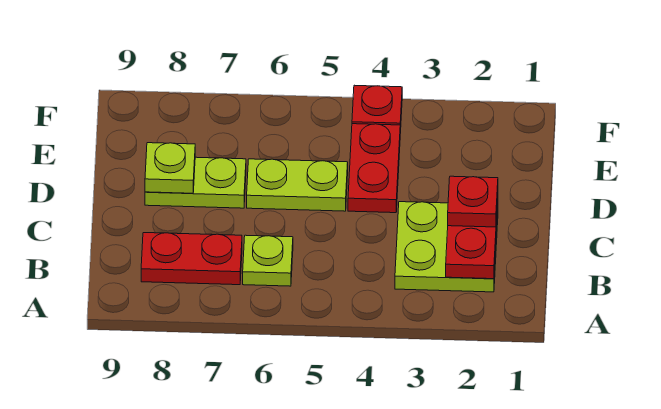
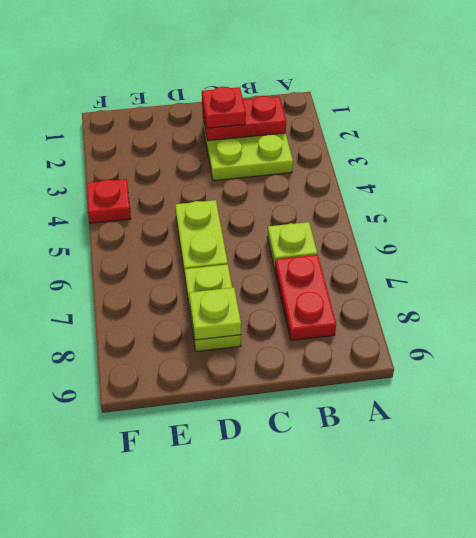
red 1x2 plate [348,124,400,213] -> none

